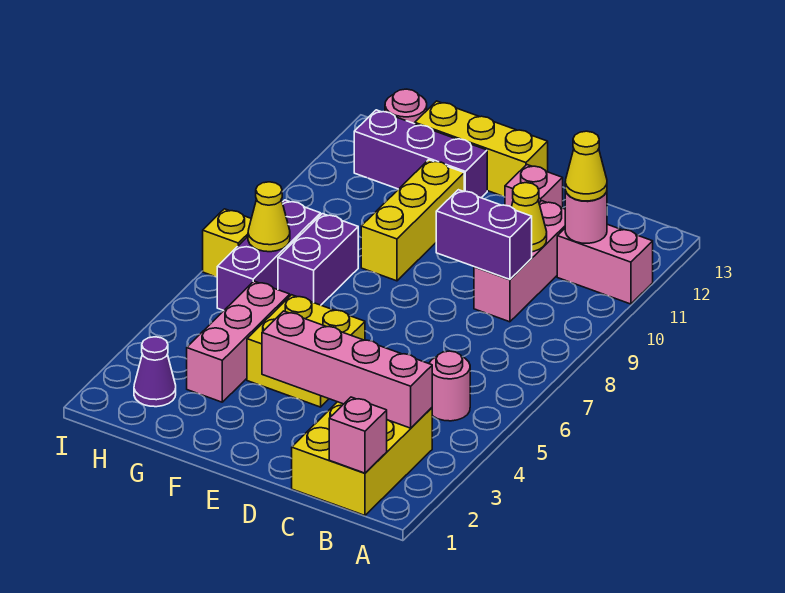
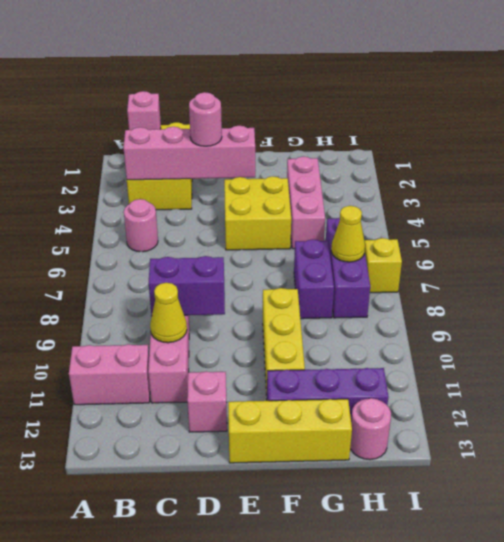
pink 1x1 round brick [565,191,607,243] -> pink 1x1 round brick moved to [189,92,222,146]
yellow 1x1 cone [565,131,607,201] -> none
purple 1x1 cone [134,337,176,407] -> none

